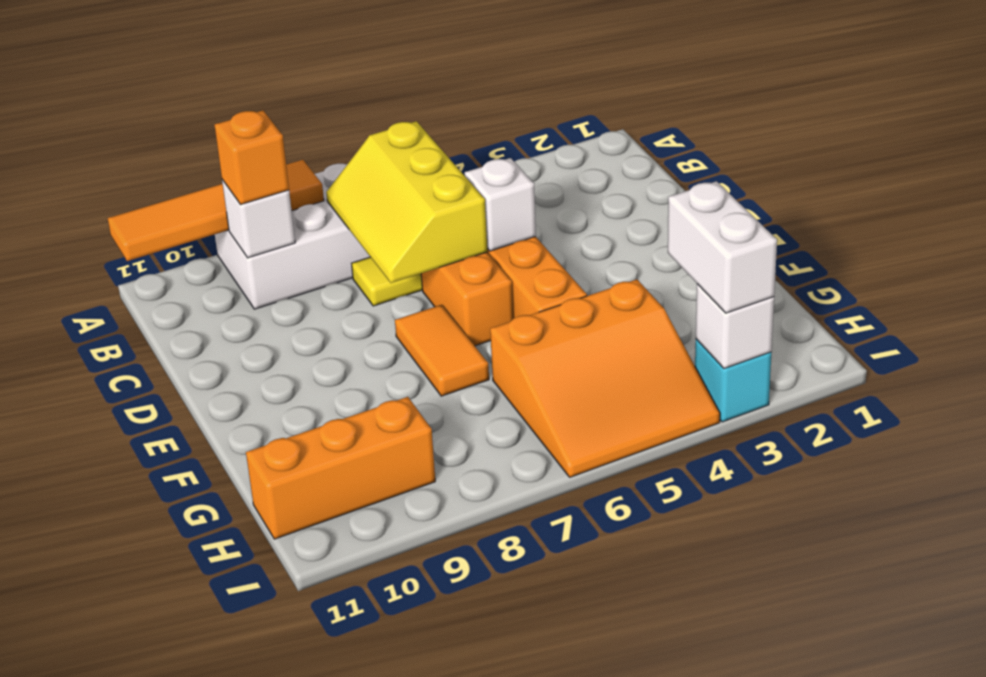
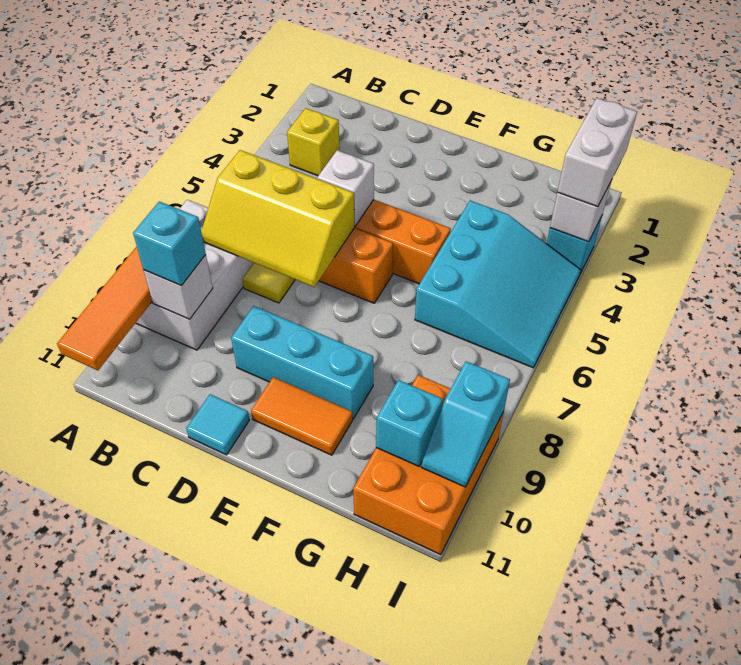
none -> yellow 1x1 brick [287,108,340,176]
orange 1x1 brick [214,110,289,205] -> cyan 1x1 brick [133,201,206,286]
none -> cyan 1x3 brick [231,306,373,419]
none -> cyan 1x1 tile [186,394,249,455]
orange 1x2 tile [395,305,489,396] -> orange 1x2 tile moved to [251,377,352,455]
orange 3x3 slope [490,279,720,477] -> cyan 3x3 slope [415,201,581,368]
white 1x2 brick [668,181,777,313] -> white 1x2 brick turned to [558,98,637,207]
orange 1x3 brick [246,397,435,539] -> orange 2x3 brick [353,375,504,555]
none -> cyan 1x1 brick [376,380,442,466]
none -> cyan 1x2 slope [421,361,510,487]

